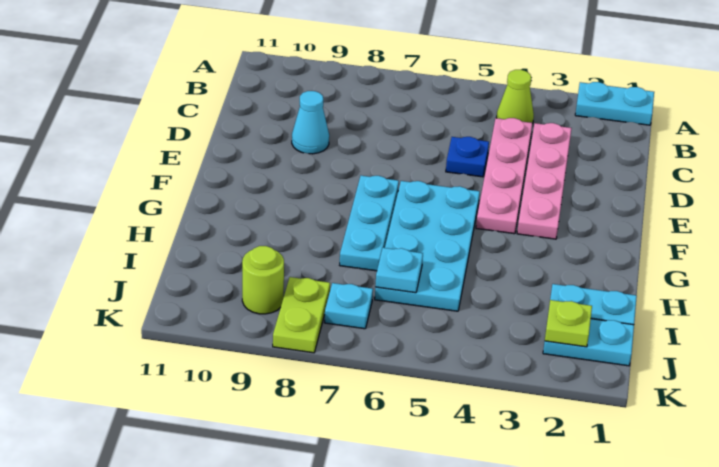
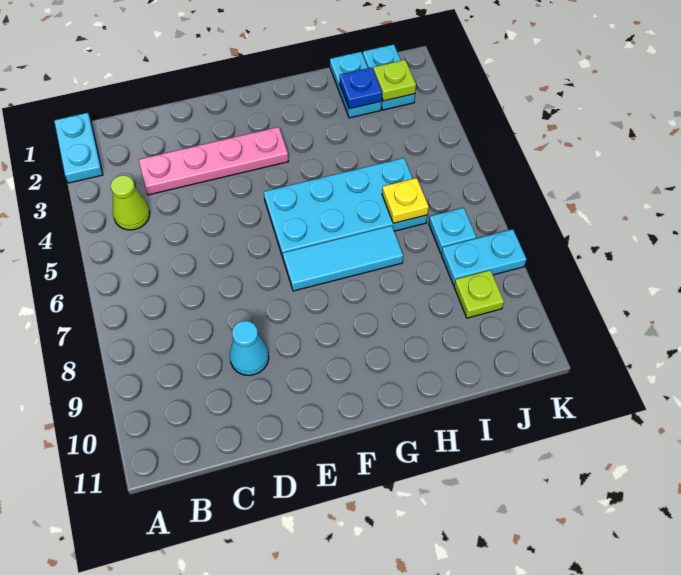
pink 1x4 plate [476,118,532,234] -> none
blue 1x1 plate [446,137,489,177] -> blue 1x1 plate moved to [340,67,382,109]
cyan 1x3 plate [340,176,399,271] -> cyan 1x3 tile [283,226,403,291]
cyan 1x1 plate [375,248,423,293] -> yellow 1x1 plate [382,178,429,223]
lime 1x2 plate [273,277,330,353] -> cyan 1x2 plate [441,229,527,285]
lime 1x1 round brick [242,246,284,314] -> lime 1x1 plate [454,270,504,318]

